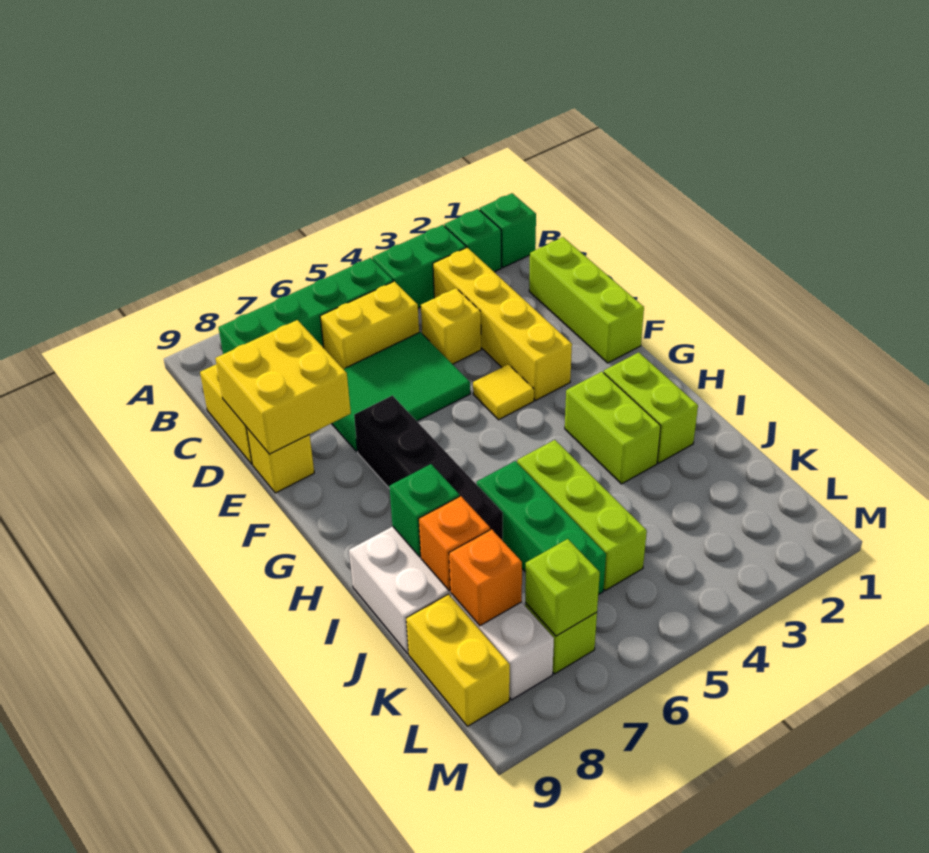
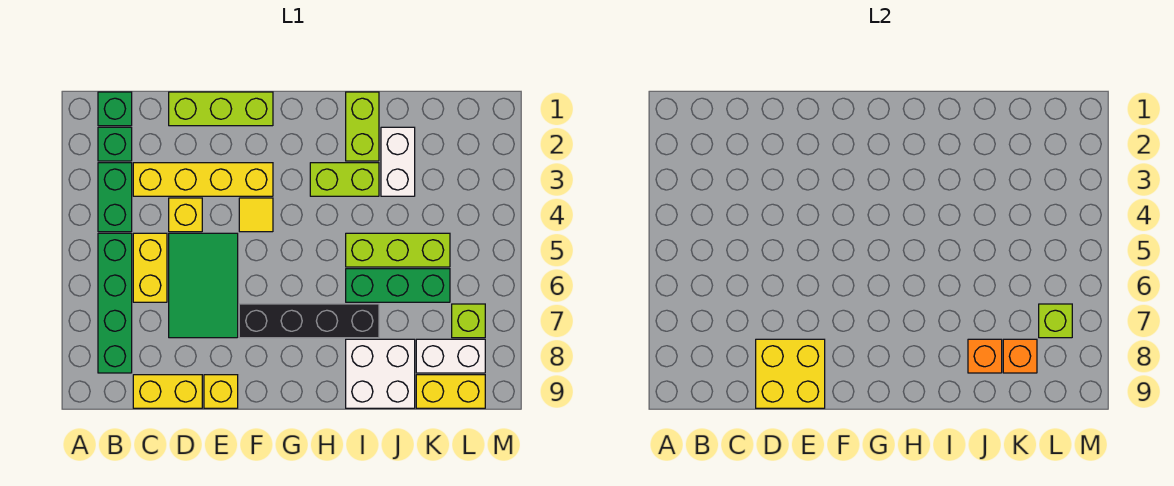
lime 1x2 brick [604,352,698,463] -> lime 1x2 brick turned to [346,92,379,161]
green 1x1 brick [389,464,459,557] -> none
none -> white 1x2 brick [381,127,415,196]

